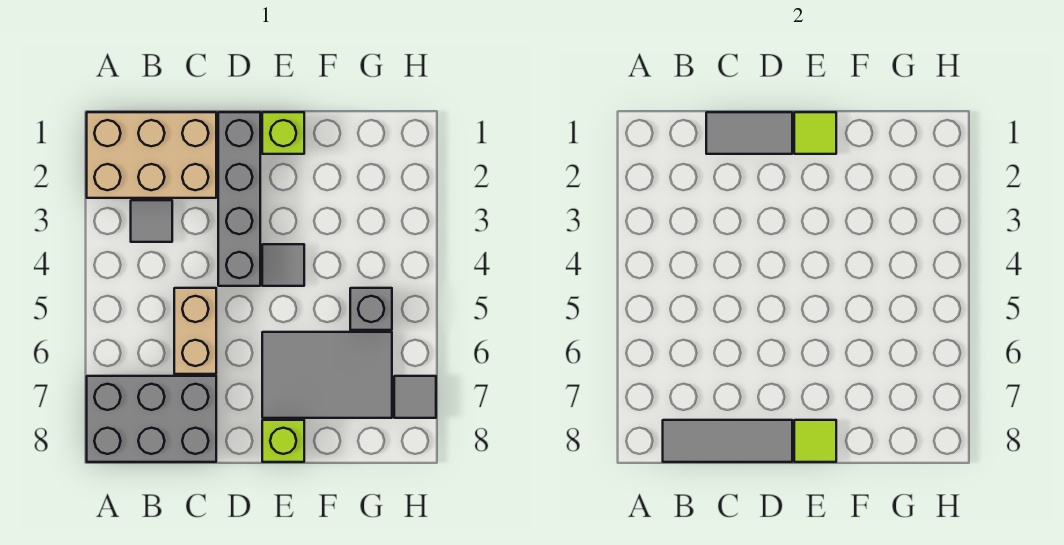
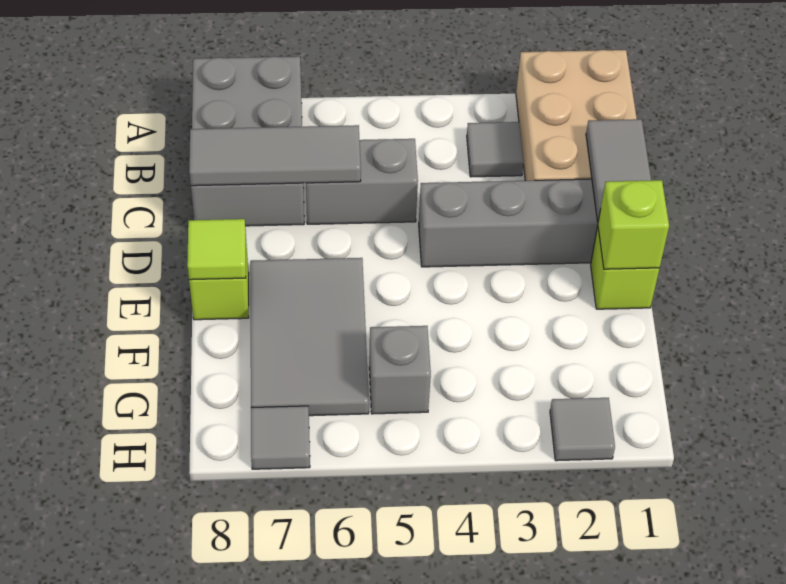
grey 1x3 tile [663,420,792,462] -> grey 1x3 tile turned to [189,125,361,186]
tan 1x2 brick [174,288,216,374] -> grey 1x2 brick [306,139,418,224]
lime 1x1 tile [794,112,836,154] -> lime 1x1 brick [598,180,669,269]
grey 1x1 tile [262,244,304,286] -> grey 1x1 tile moved to [550,398,615,461]

